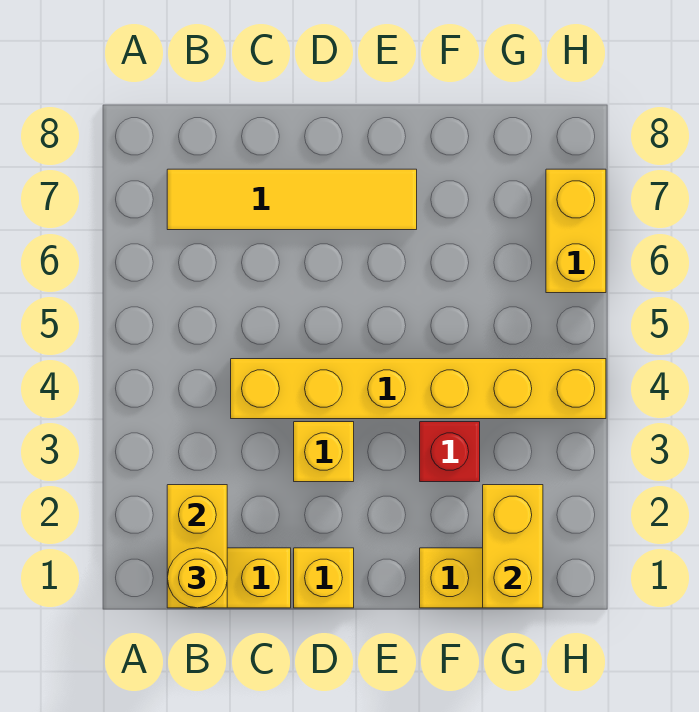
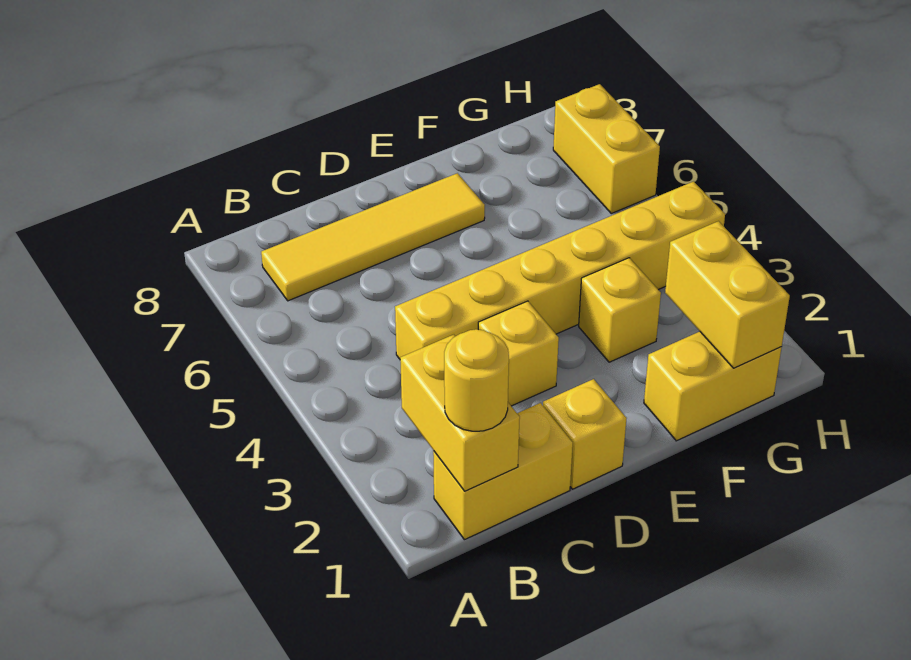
red 1x1 brick [420,422,480,482] -> yellow 1x1 brick [579,258,661,362]

